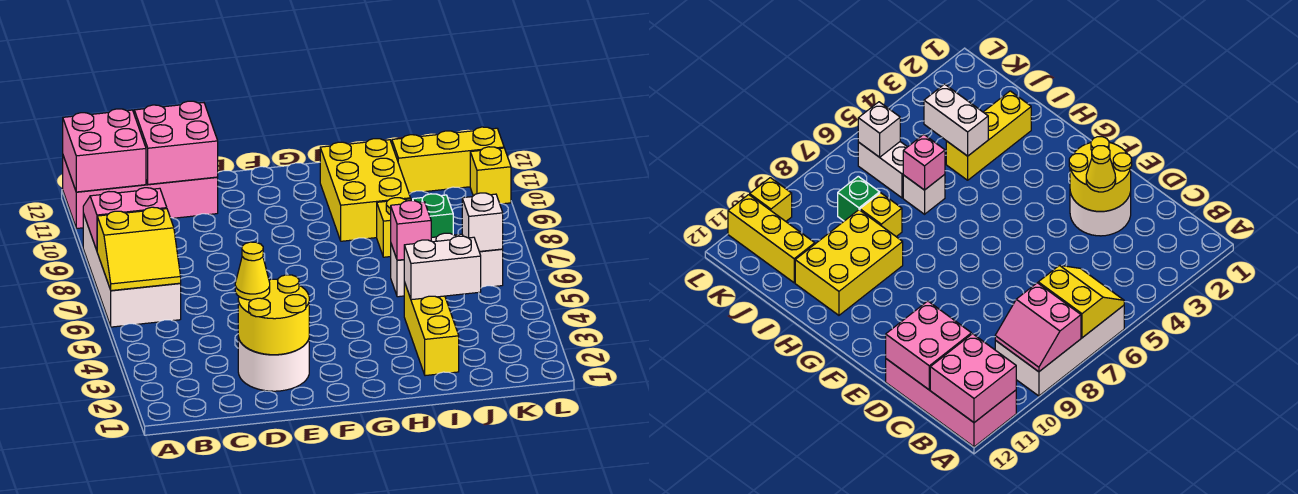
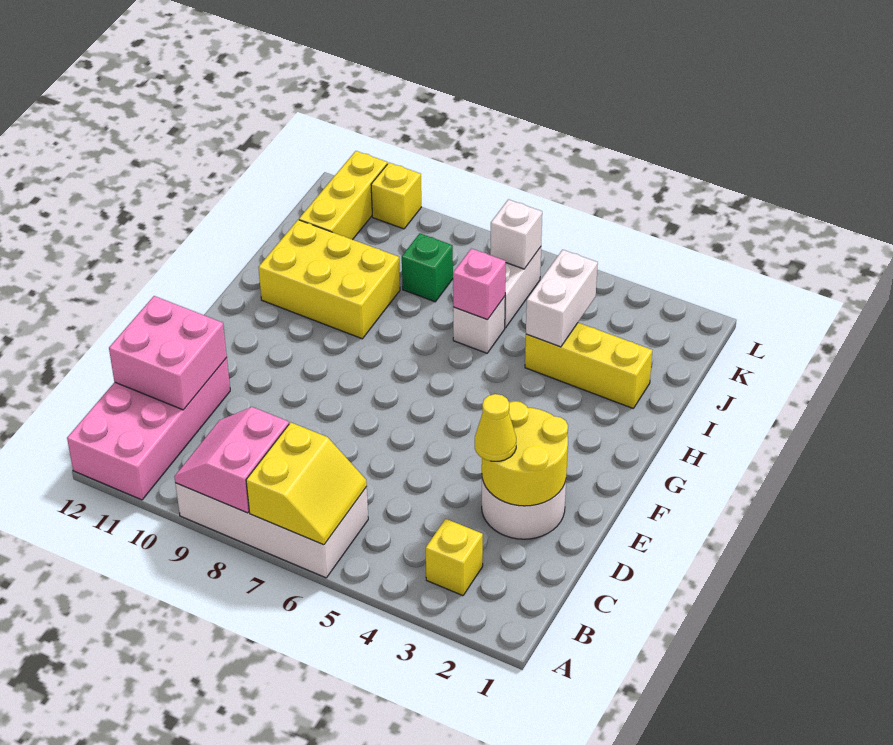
pink 2x2 brick [63,109,146,192] -> none
yellow 1x1 brick [377,198,411,257] -> yellow 1x1 brick moved to [426,519,483,596]

